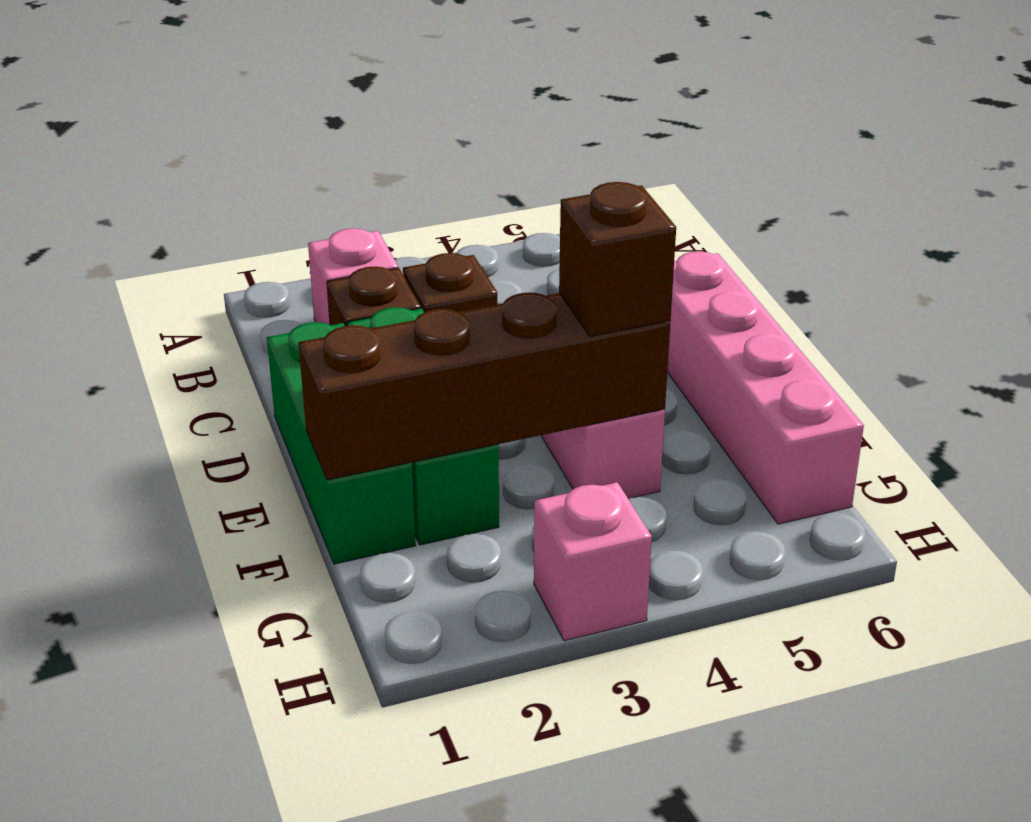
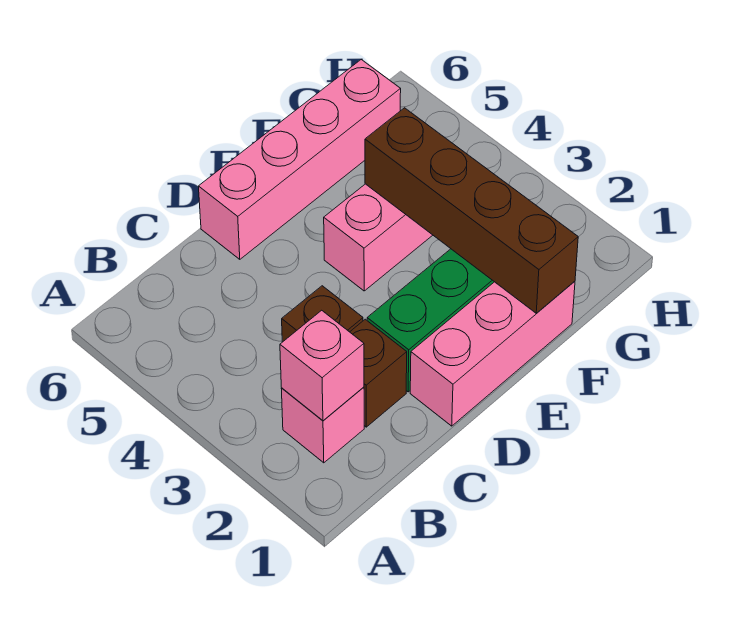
green 1x3 brick [267,322,416,564] -> pink 1x3 brick [410,281,575,426]
brown 1x1 brick [559,182,676,337] -> none
pink 1x1 brick [534,482,652,641] -> pink 1x1 brick moved to [280,310,364,421]

